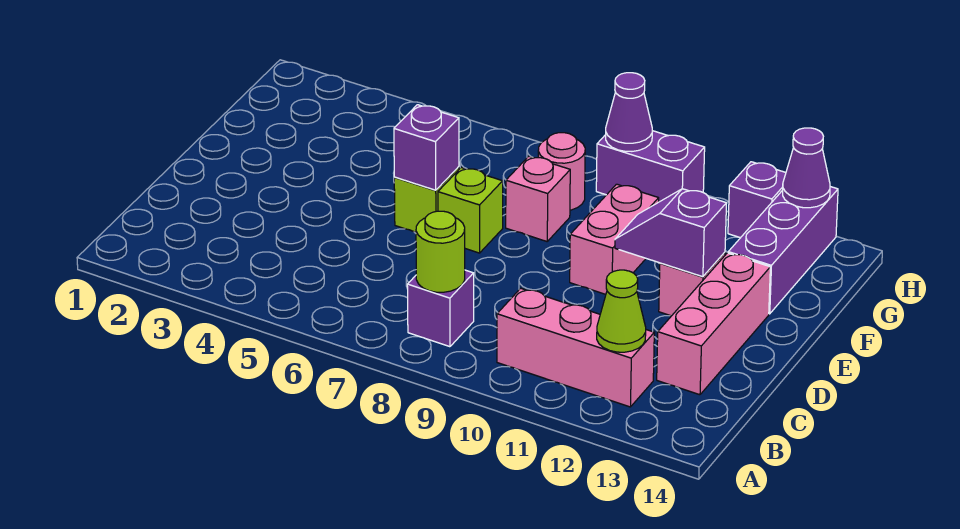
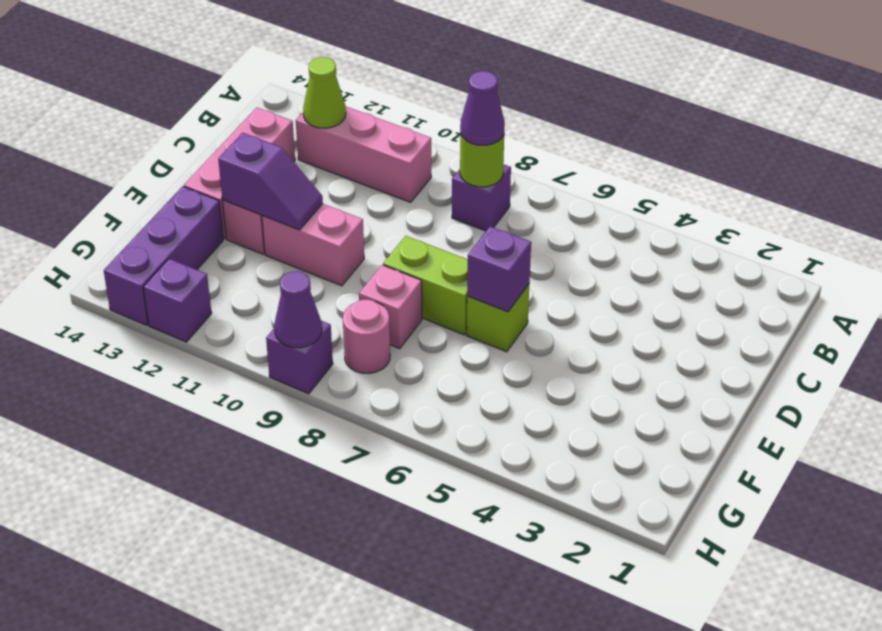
lime 1x1 brick [438,168,503,253] -> lime 1x2 brick [383,236,468,335]
pink 1x2 brick [570,184,659,294] -> pink 1x2 brick turned to [262,204,364,286]
purple 1x2 brick [596,131,705,202] -> purple 1x1 brick [266,321,333,394]
purple 1x1 cone [783,128,830,208] -> purple 1x1 cone moved to [460,71,505,145]

